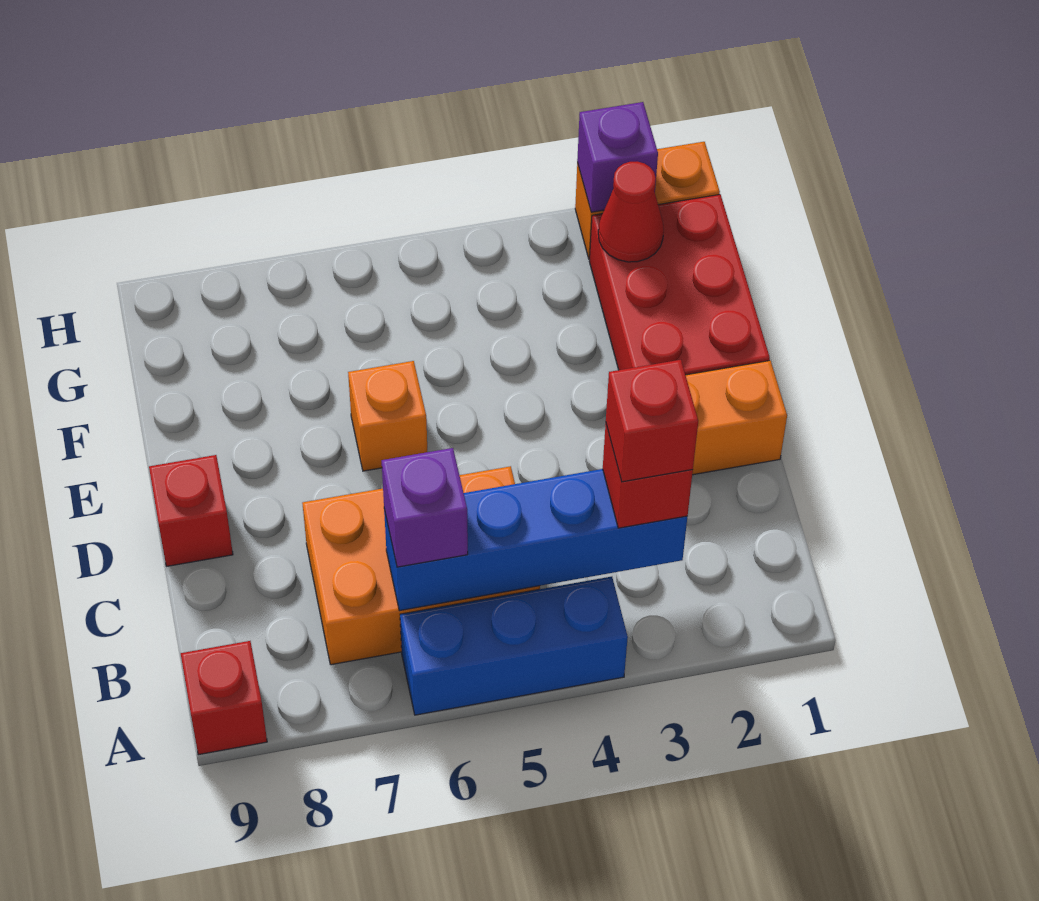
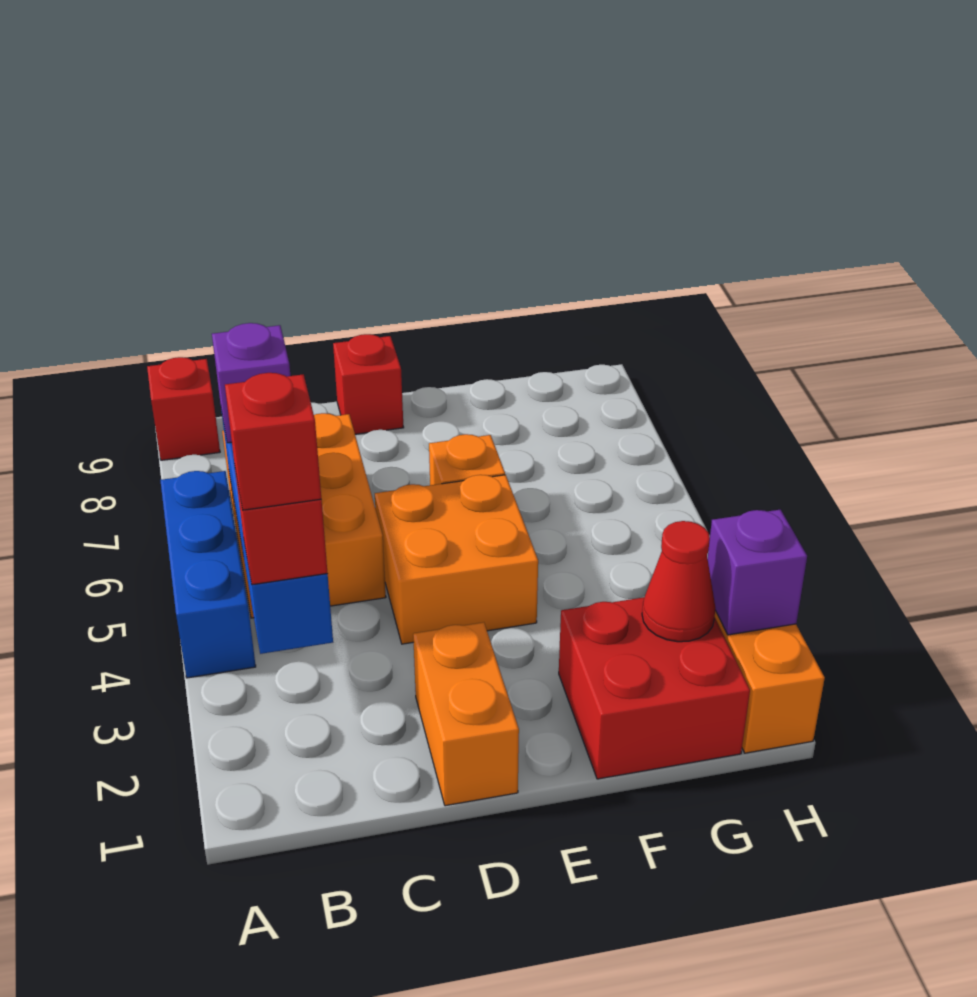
none -> orange 2x2 brick [375,475,538,644]
red 2x3 brick [589,195,770,375] -> red 2x2 brick [559,597,750,779]

